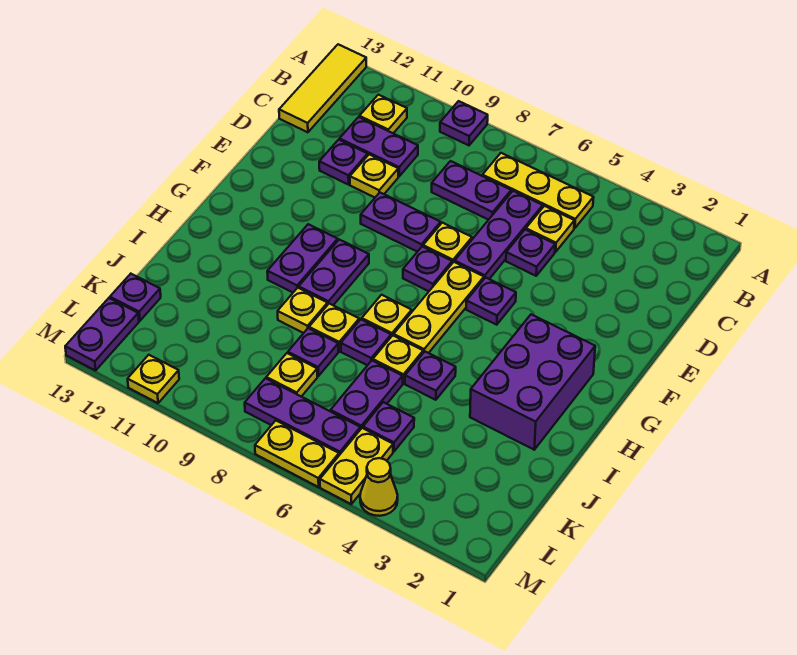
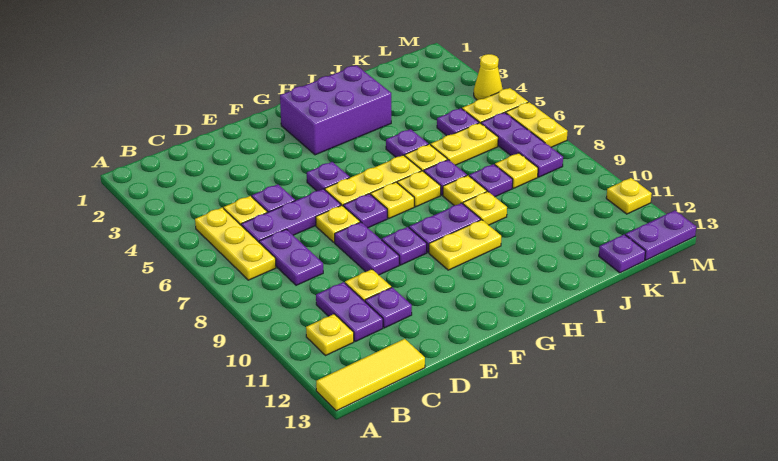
purple 1x1 plate [440,101,488,145] -> purple 1x1 plate moved to [382,227,427,265]
none -> yellow 1x1 plate [371,182,414,218]
purple 1x2 plate [267,224,338,292] -> yellow 1x2 plate [429,220,501,270]
purple 1x2 plate [331,361,403,430] -> yellow 1x2 plate [431,123,498,165]

